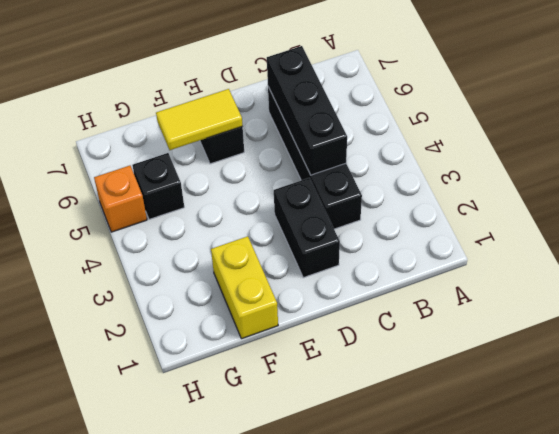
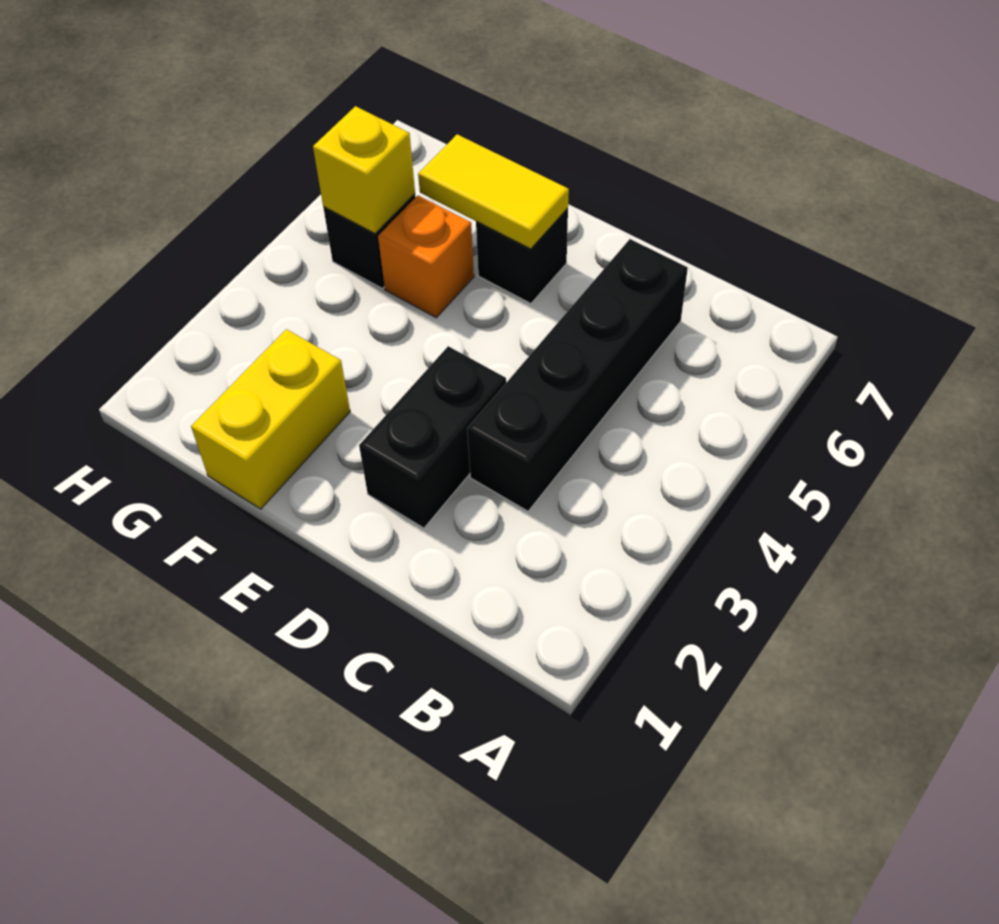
black 1x3 brick [267,46,347,175] -> none
none -> yellow 1x1 brick [313,106,415,234]
orange 1x1 brick [94,166,147,232] -> orange 1x1 brick moved to [378,195,474,318]

